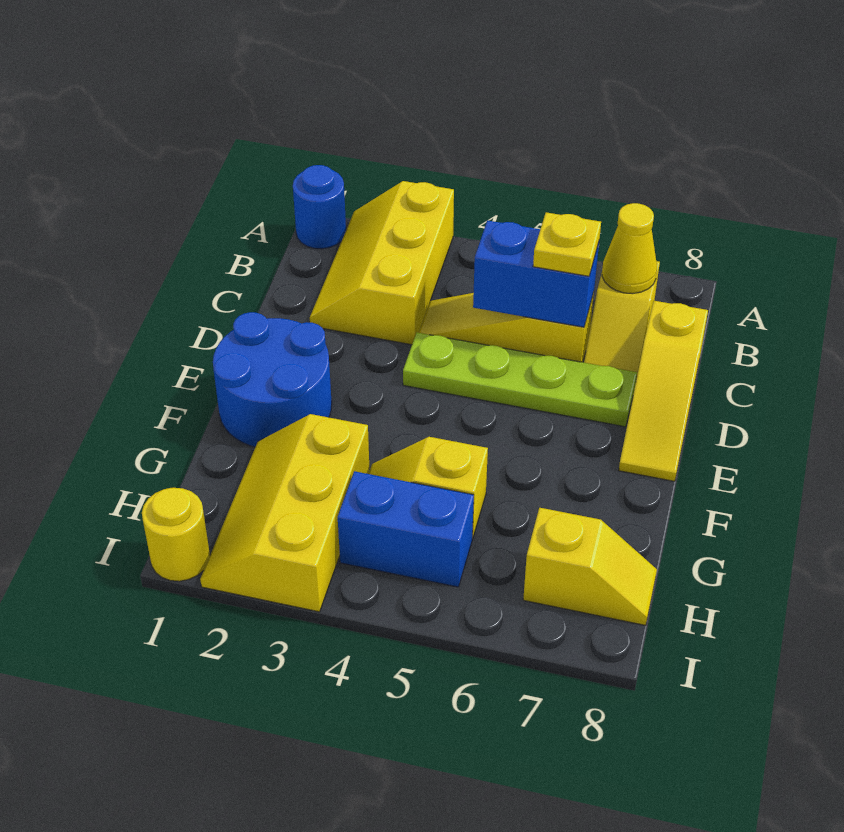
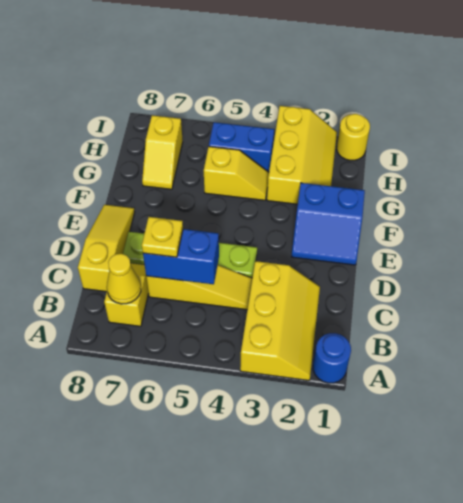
blue 2x2 round brick [213,312,332,447] -> blue 2x2 slope [292,183,365,265]
yellow 1x2 slope [523,508,657,625] -> yellow 1x2 slope turned to [142,115,183,189]

